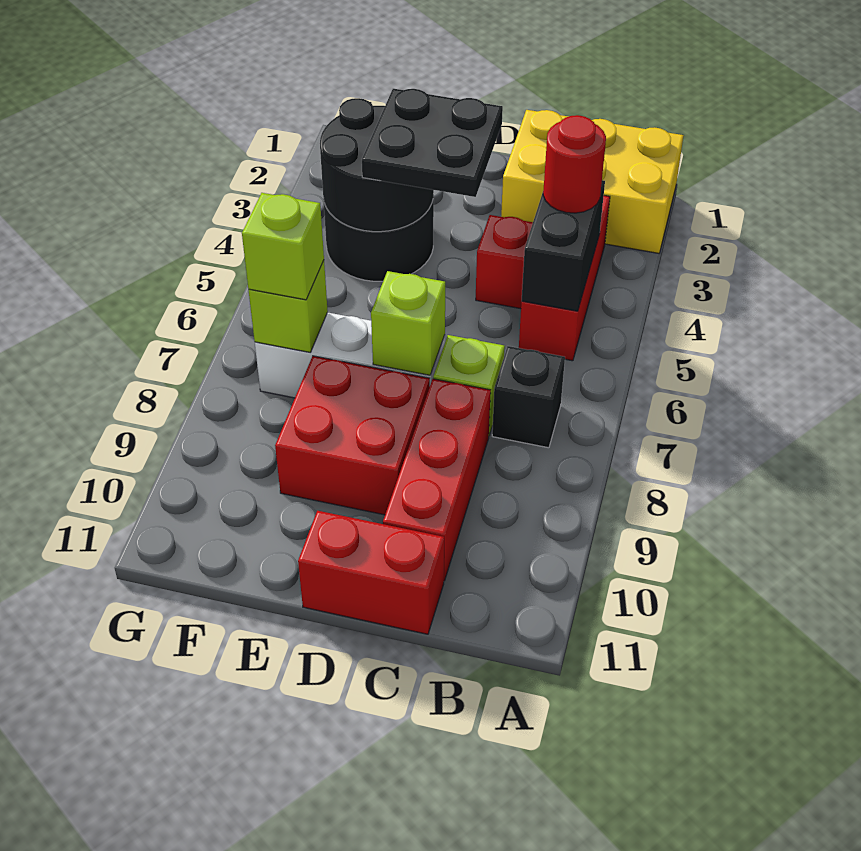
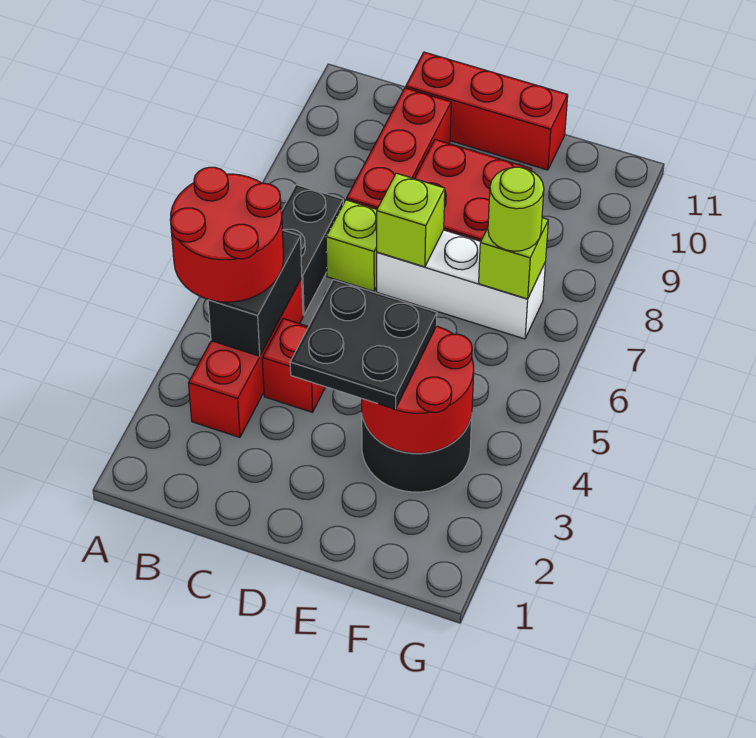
yellow 2x3 brick [501,110,684,253] -> none
red 1x1 round brick [543,115,606,213] -> red 2x2 round brick [170,167,283,302]
black 1x1 brick [492,346,565,448] -> black 1x2 brick [282,185,343,315]
red 1x2 brick [298,511,444,634] -> red 1x3 brick [406,52,568,170]
black 2x2 round brick [320,98,434,232] -> red 2x2 round brick [362,326,474,453]
lime 1x1 brick [242,193,324,300] -> lime 1x1 round brick [488,167,544,251]

